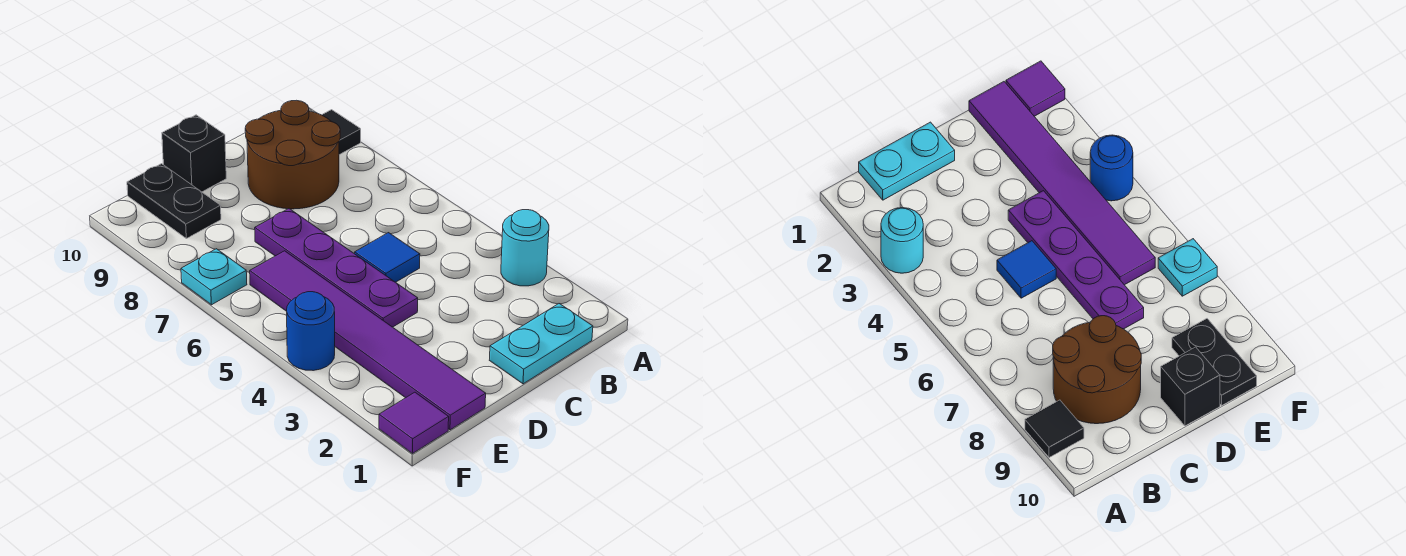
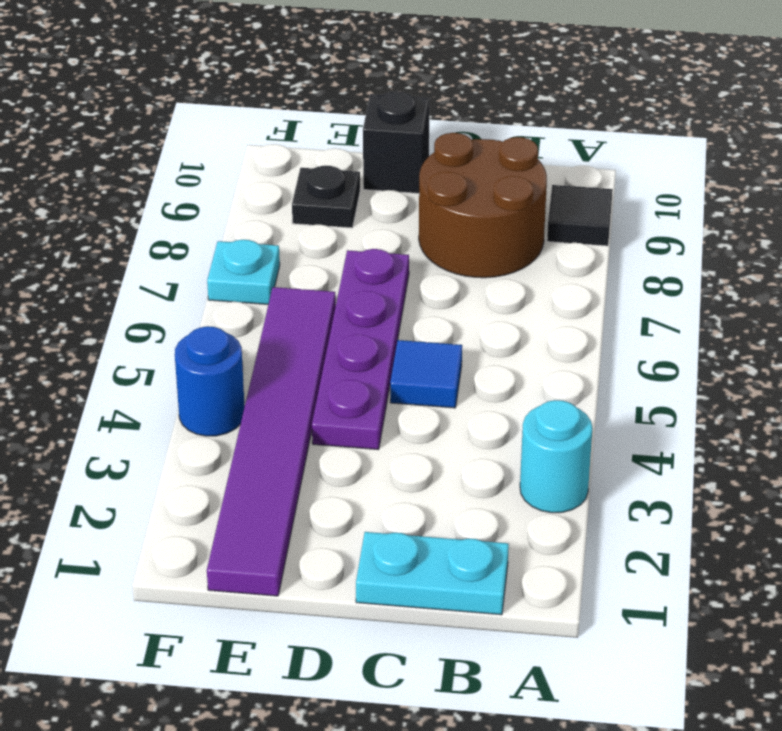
black 1x2 plate [127,164,221,238] -> black 1x1 plate [292,165,360,228]
purple 1x1 tile [379,392,449,454] -> none

